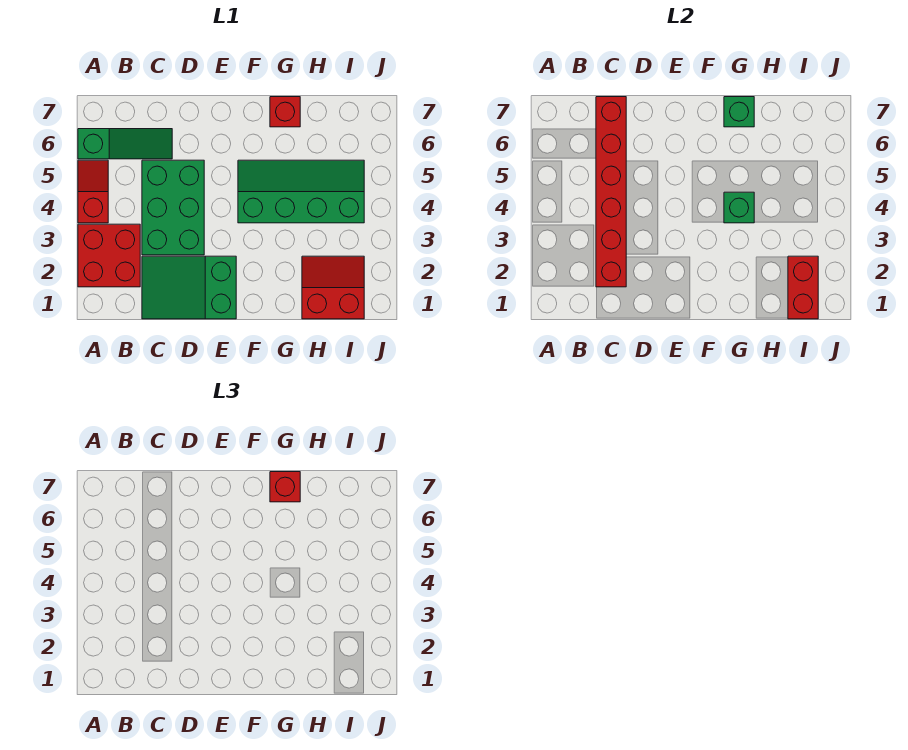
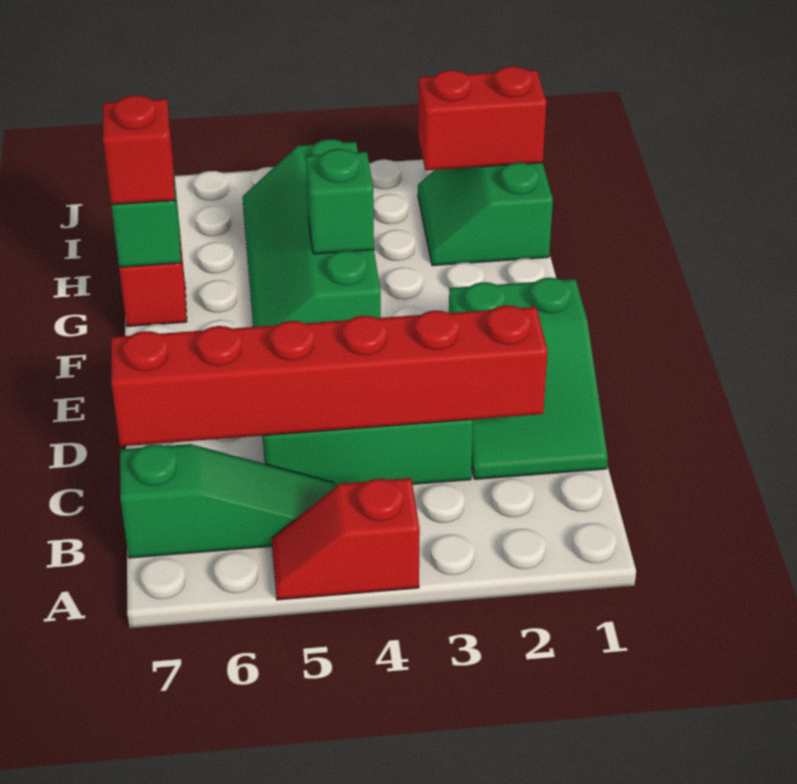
red 2x2 brick [78,224,140,287] -> none
green 1x3 slope [78,129,172,159] -> green 1x3 slope turned to [120,444,334,558]
red 2x2 slope [302,256,364,319] -> green 2x2 slope [418,163,553,266]

